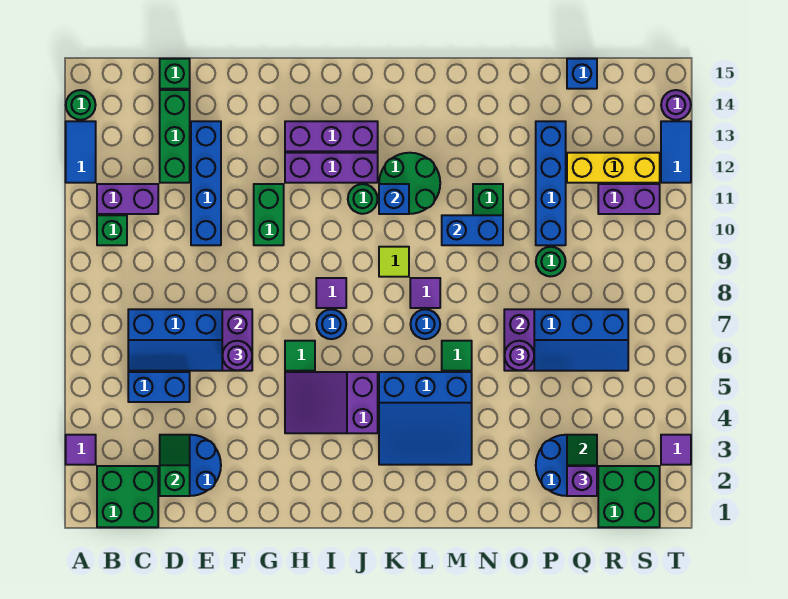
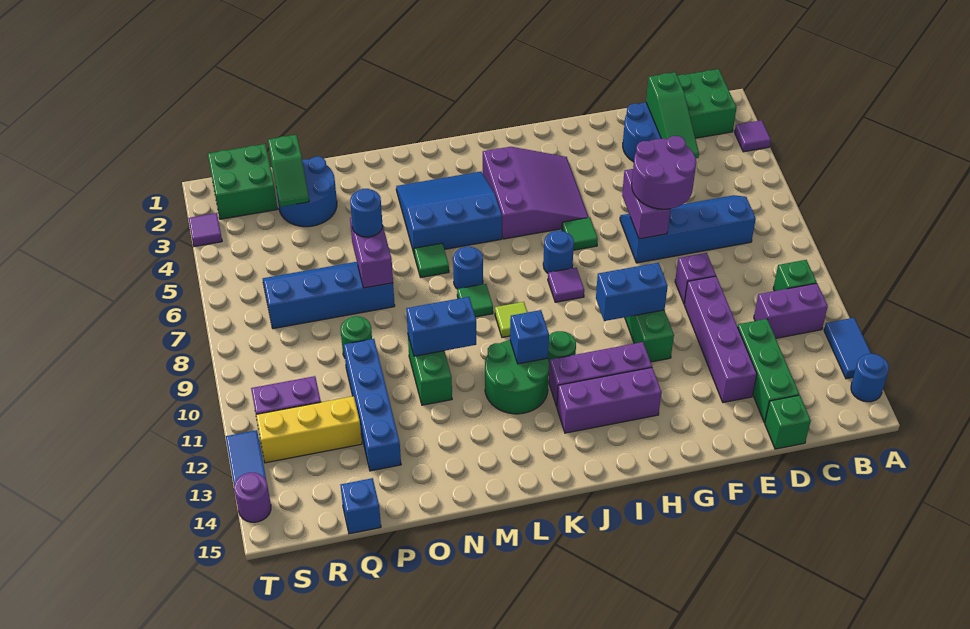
green 1x1 round brick [66,90,96,120] -> blue 1x1 round brick [851,354,889,402]
blue 1x2 brick [128,372,190,402] -> blue 1x2 brick moved to [596,263,668,321]
green 1x2 slope [160,435,190,496] -> green 1x3 slope [646,72,699,158]
blue 1x4 brick [191,121,221,245] -> purple 1x4 brick [684,276,757,403]
purple 1x1 round brick [222,341,252,371] -> purple 2x2 round brick [632,136,696,209]
purple 2x3 slope [285,372,378,433] -> purple 3x3 slope [483,147,589,239]
purple 1x1 tile [410,278,440,308] -> green 1x1 tile [457,284,493,317]
purple 1x1 round brick [504,341,534,371] -> blue 1x1 round brick [350,189,383,237]
purple 1x1 brick [567,466,597,496] -> purple 1x1 brick moved to [675,253,716,304]

